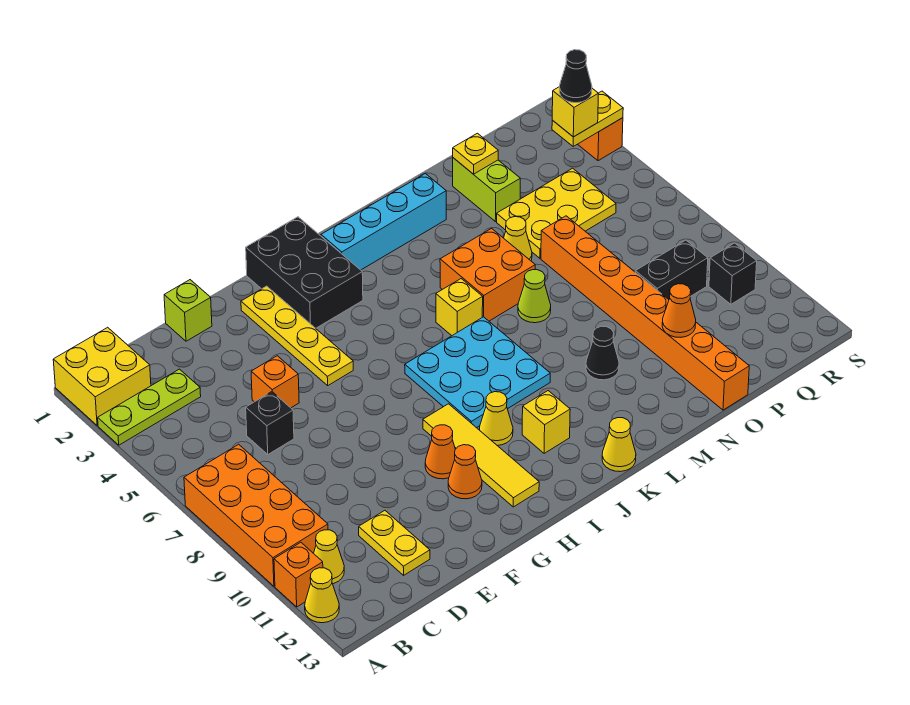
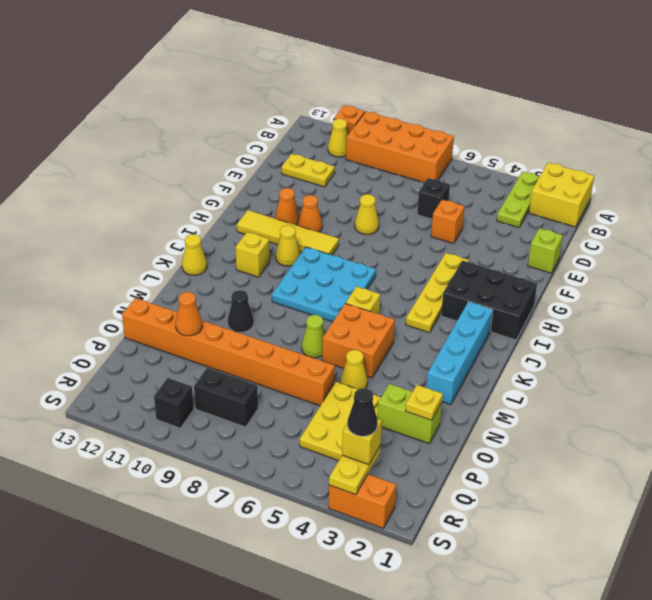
yellow 1x1 cone [305,568,339,623] -> yellow 1x1 cone moved to [355,194,379,234]
yellow 1x4 plate [241,286,353,385] -> yellow 1x4 plate turned to [406,253,469,333]
black 1x2 brick [635,240,708,300] -> black 1x2 brick turned to [194,368,258,427]

